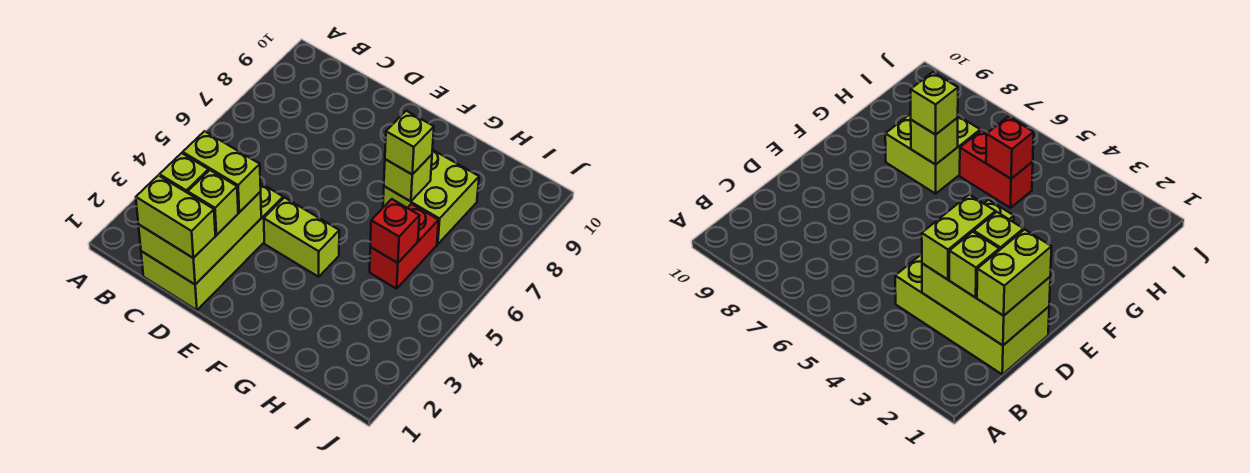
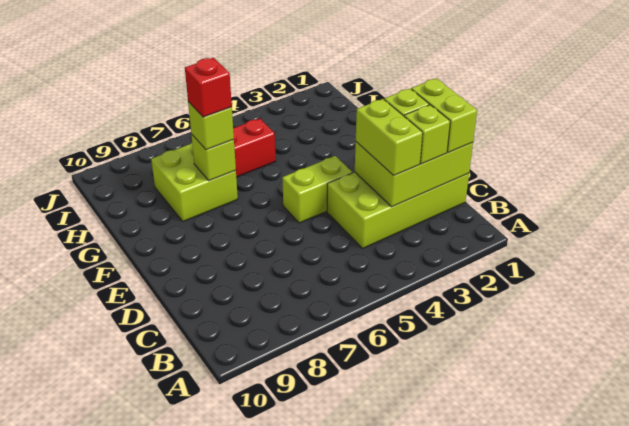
lime 1x2 brick [264,198,339,277] -> lime 1x2 brick turned to [282,156,352,223]
red 1x1 brick [370,199,419,263] -> red 1x1 brick moved to [185,58,232,117]

